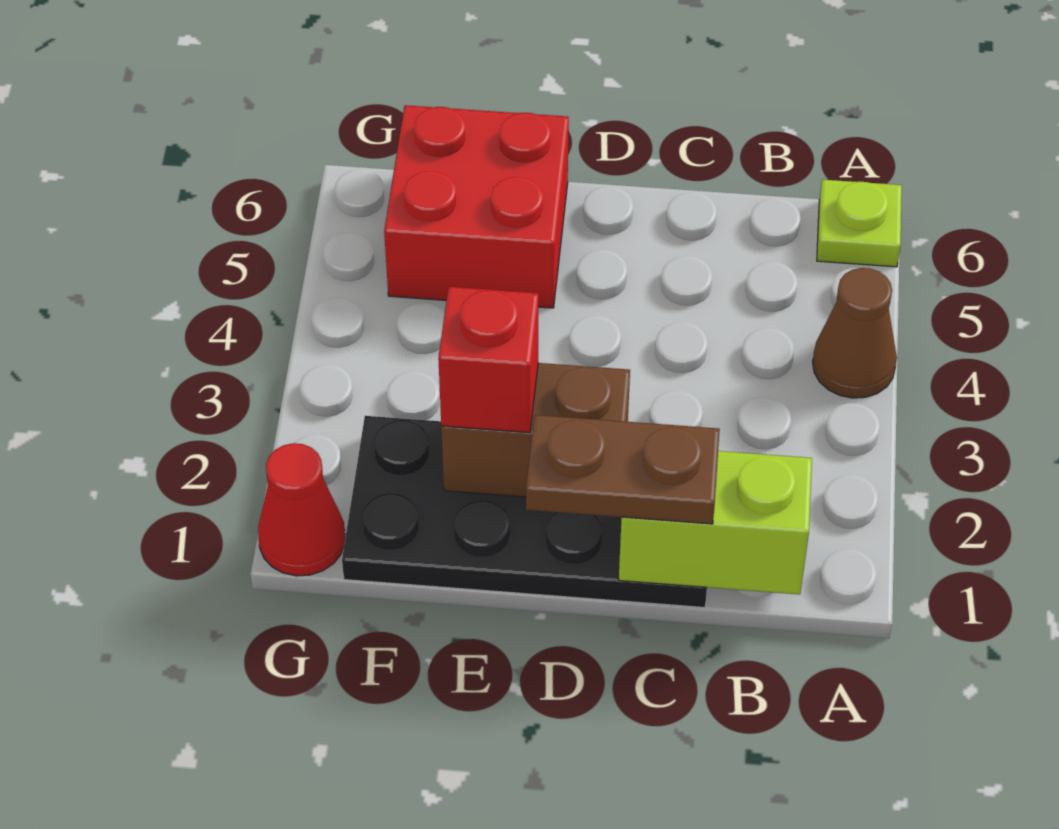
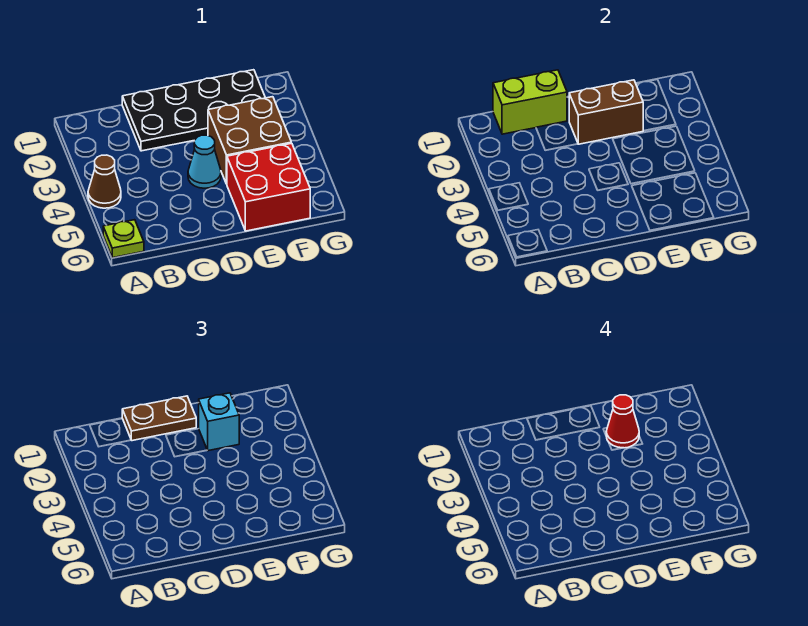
none -> cyan 1x1 cone [188,135,221,188]
red 1x1 brick [438,287,539,433] -> cyan 1x1 brick [199,393,239,451]
none -> brown 2x2 brick [208,97,291,184]
red 1x1 cone [258,443,345,576] -> red 1x1 cone moved to [606,395,639,448]

